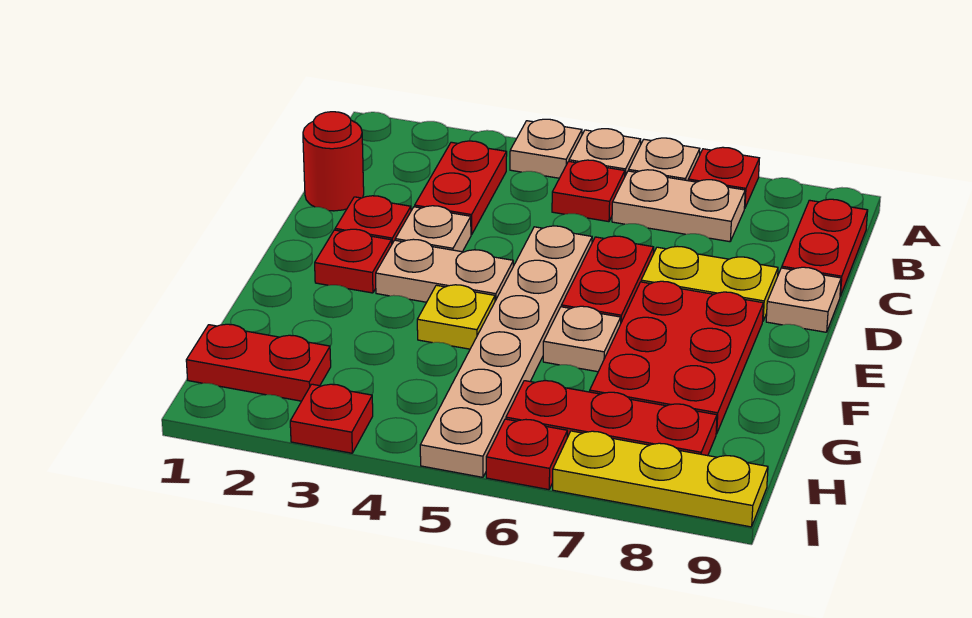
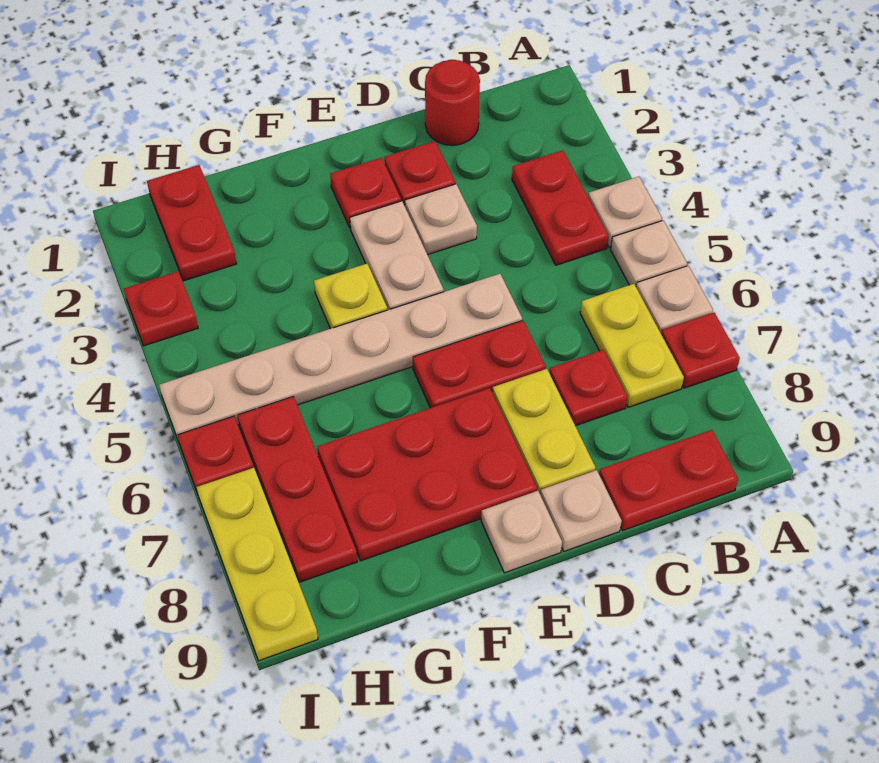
red 1x2 plate [415,141,507,235] -> red 1x2 plate turned to [512,150,608,265]
red 1x1 plate [552,160,625,222] -> red 1x1 plate moved to [549,350,627,426]
tan 1x2 plate [612,170,745,242] -> yellow 1x2 plate [580,284,684,407]
tan 1x1 plate [543,306,621,372] -> tan 1x1 plate moved to [481,491,562,573]

